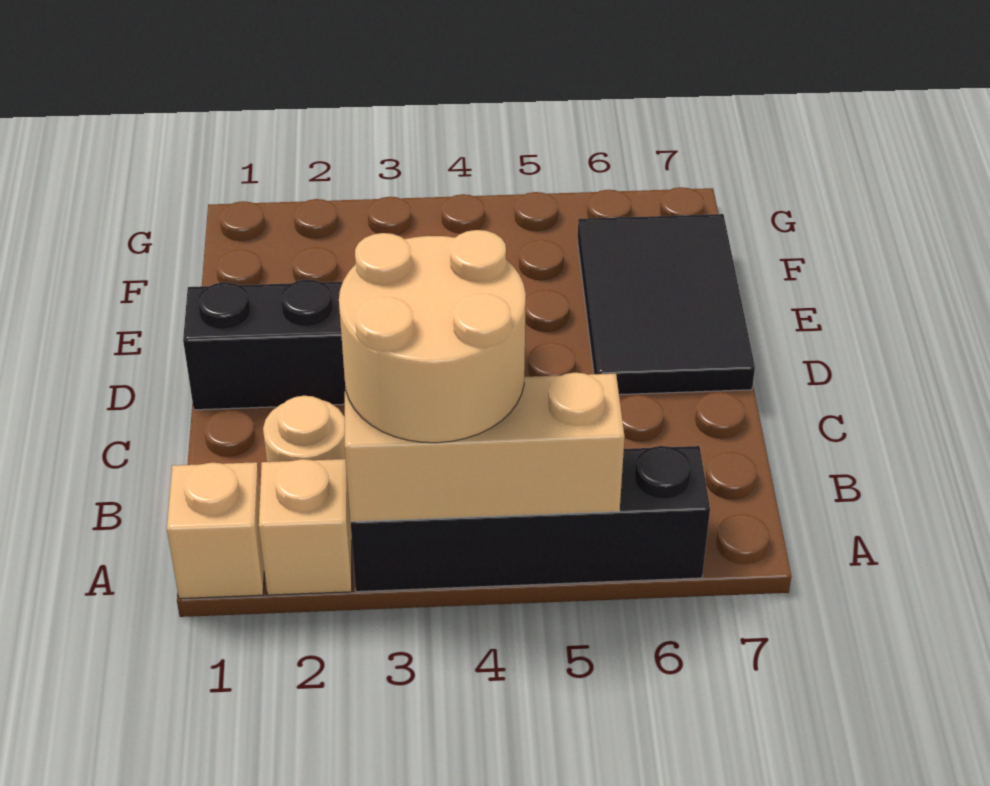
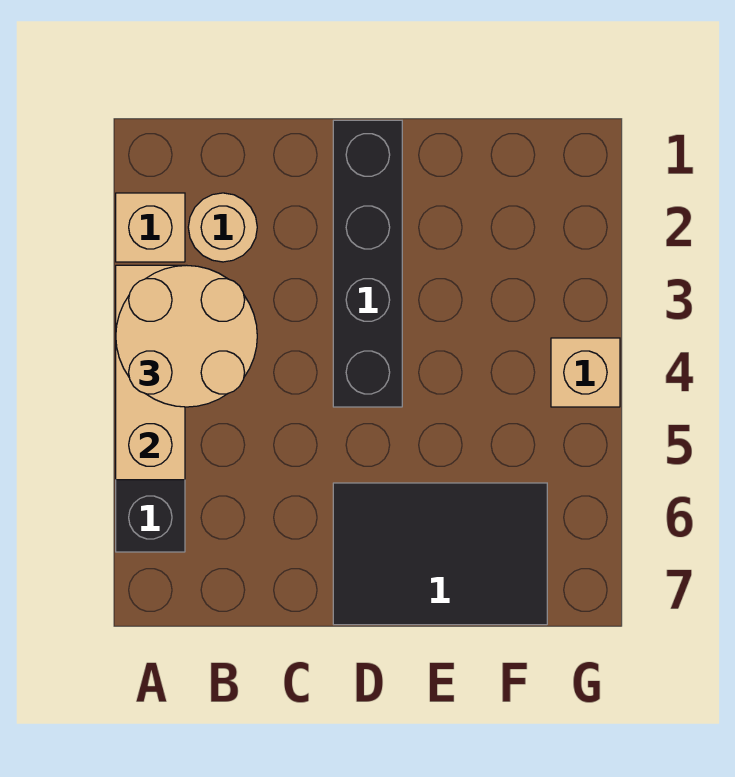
tan 1x1 brick [167,462,264,599] -> tan 1x1 brick moved to [551,338,620,407]

